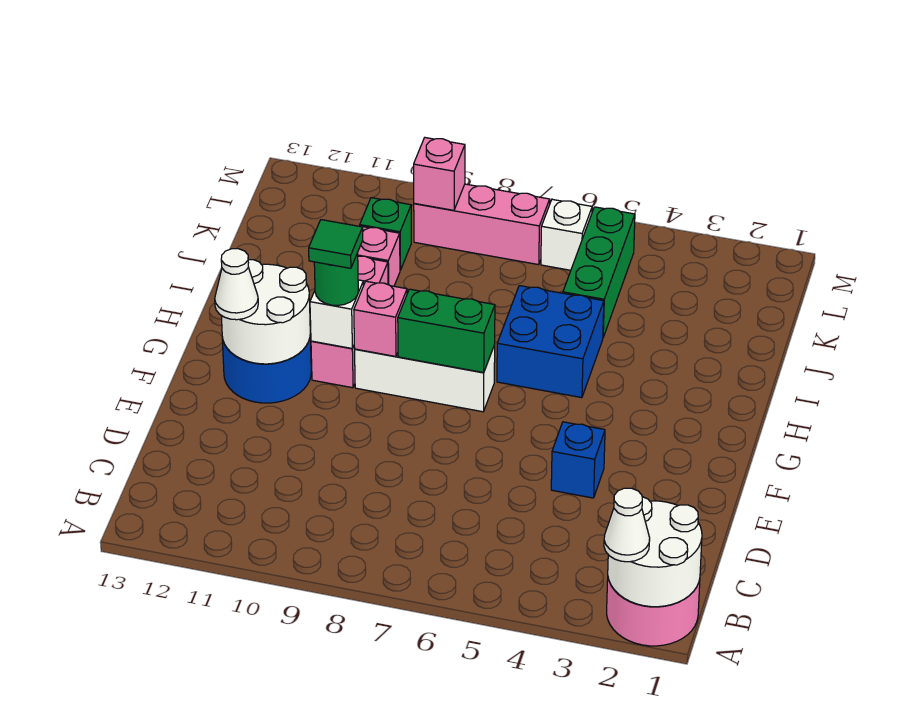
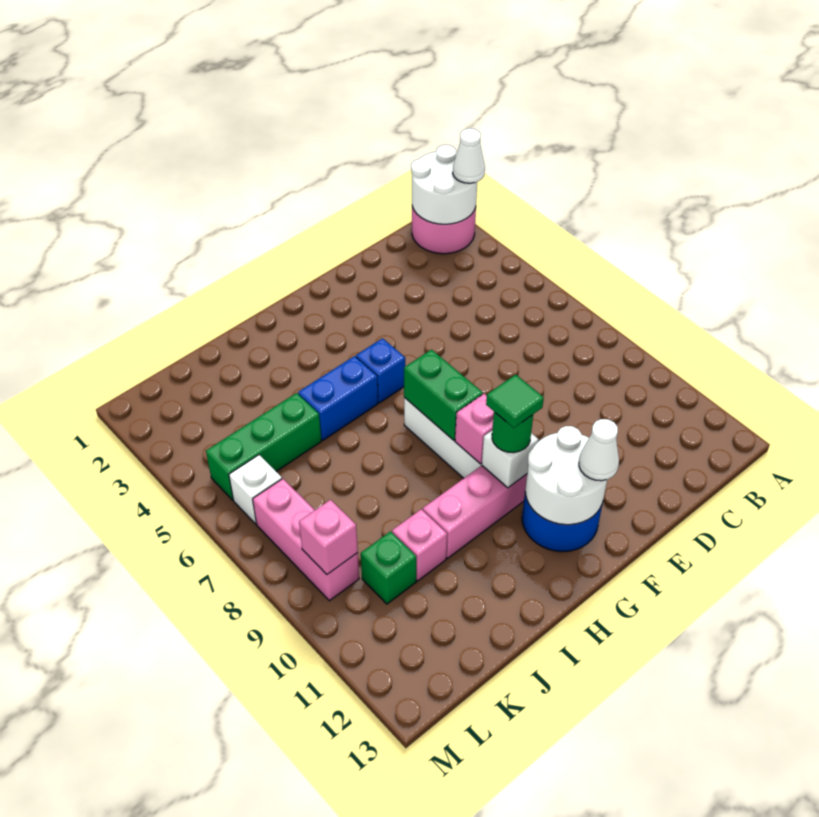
blue 1x1 brick [551,422,605,498] -> blue 1x1 brick moved to [356,338,405,403]
blue 2x2 brick [497,286,604,398] -> blue 1x2 brick [298,356,378,440]

